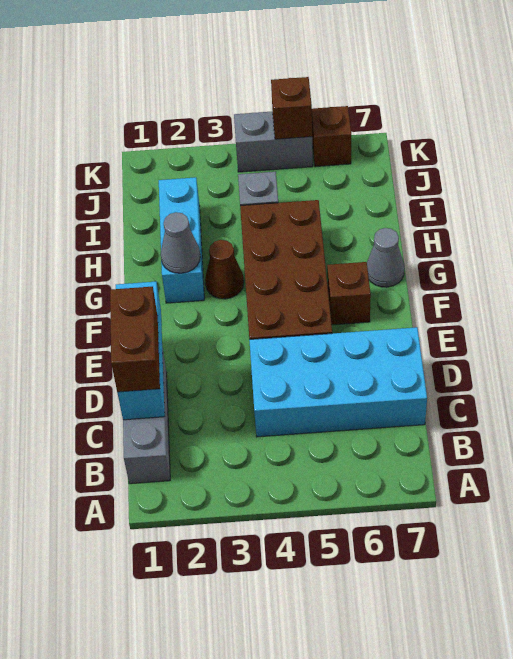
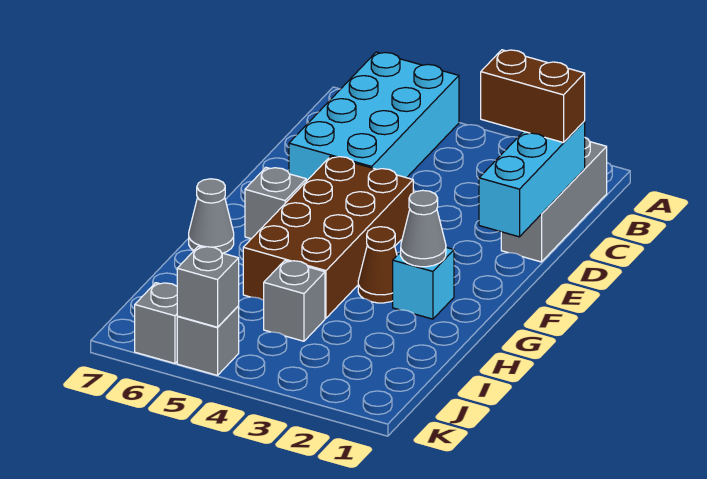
brown 1x2 brick [110,286,160,392] -> brown 1x2 brick turned to [481,50,585,143]
cyan 2x4 brick [249,327,427,437] -> cyan 2x4 brick turned to [289,52,459,181]
brown 1x1 brick [327,262,371,325] -> grey 1x1 brick [245,168,306,239]
cyan 1x3 brick [159,177,204,303] -> cyan 1x1 brick [393,248,454,319]
grey 1x2 brick [234,111,313,172] -> grey 1x1 brick [177,306,239,375]
brown 1x1 brick [271,77,312,139] -> grey 1x1 brick [177,246,239,327]
brown 1x1 brick [312,106,351,167] -> grey 1x1 brick [135,283,177,363]

